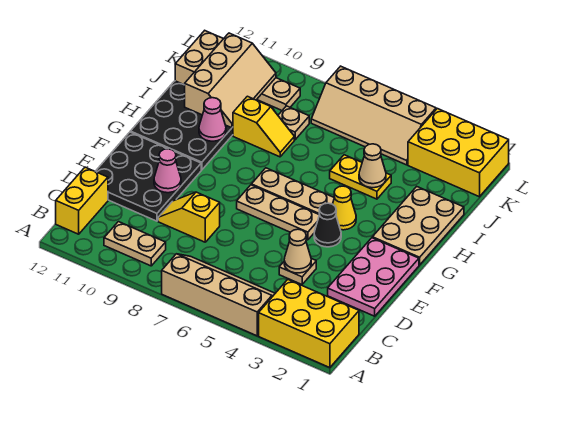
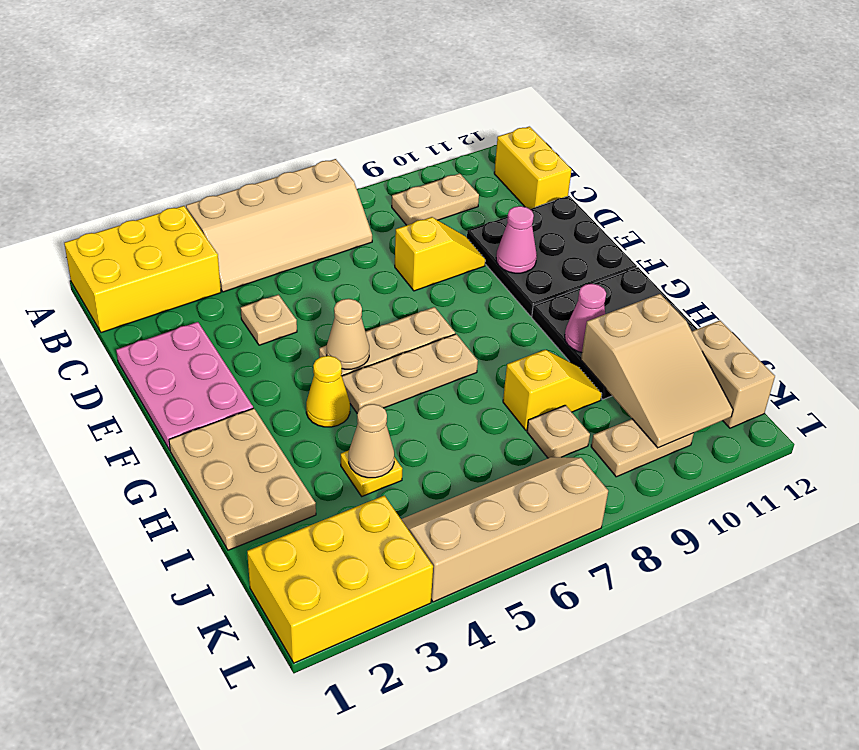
tan 1x1 cone [284,229,311,273] -> tan 1x1 cone moved to [327,299,369,369]
black 1x1 cone [314,203,341,247] -> none
yellow 1x2 plate [330,155,391,199] -> yellow 1x1 plate [341,450,402,496]
yellow 1x2 slope [233,96,294,157] -> yellow 1x2 slope turned to [503,350,602,430]
tan 2x3 slope [185,33,276,128] -> tan 2x3 slope turned to [581,294,733,448]

